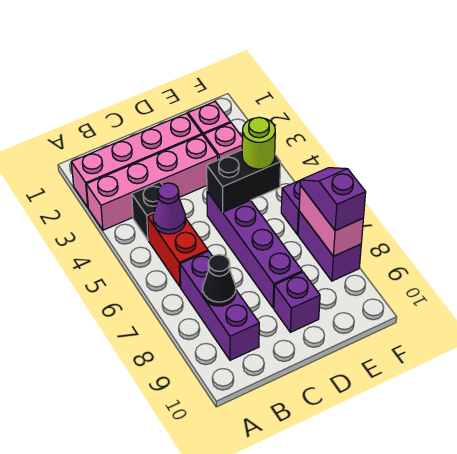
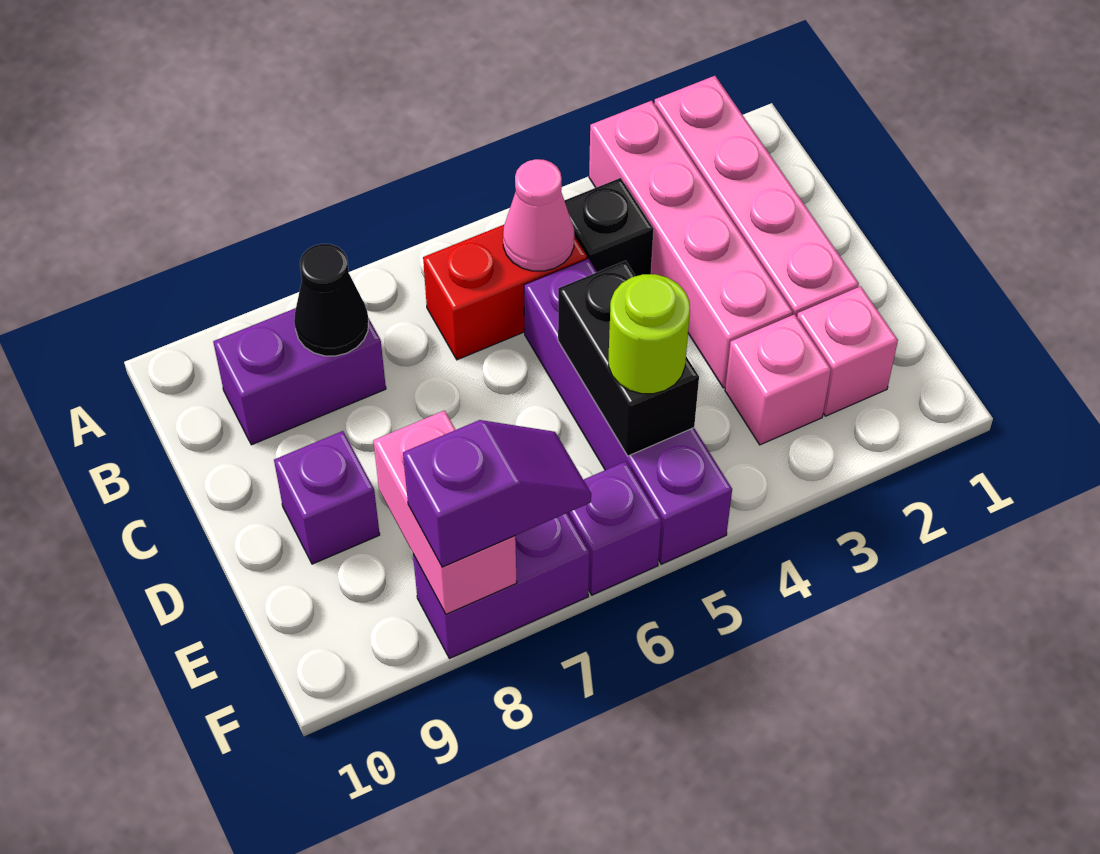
purple 1x1 cone [153,183,185,234] -> pink 1x1 cone [503,159,574,271]
purple 1x3 brick [180,251,259,360] -> purple 1x2 brick [213,308,386,445]
purple 1x4 brick [207,192,302,308] -> purple 1x4 brick turned to [524,259,732,564]
pink 1x2 brick [299,185,363,256] -> pink 1x2 brick turned to [373,411,517,614]

